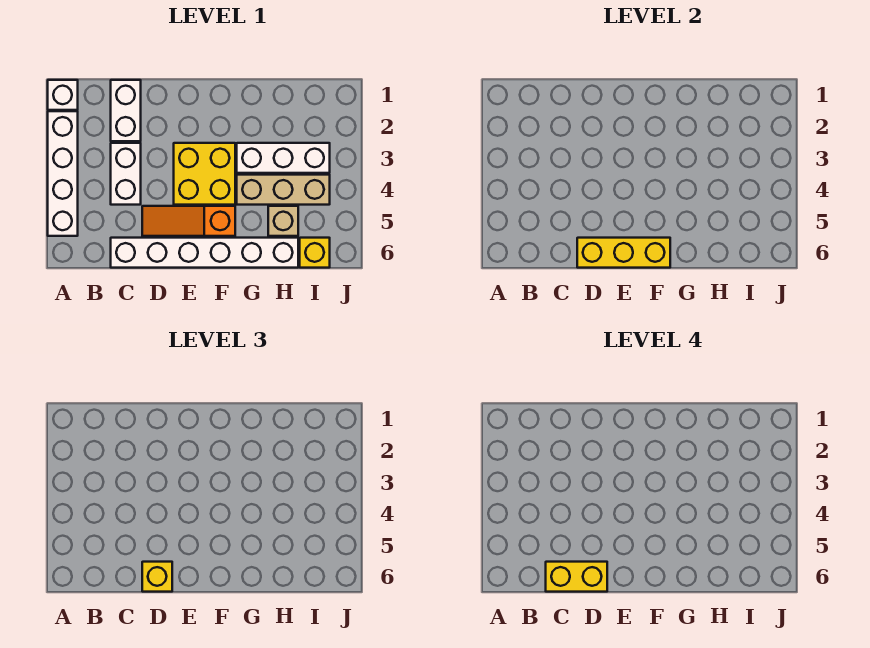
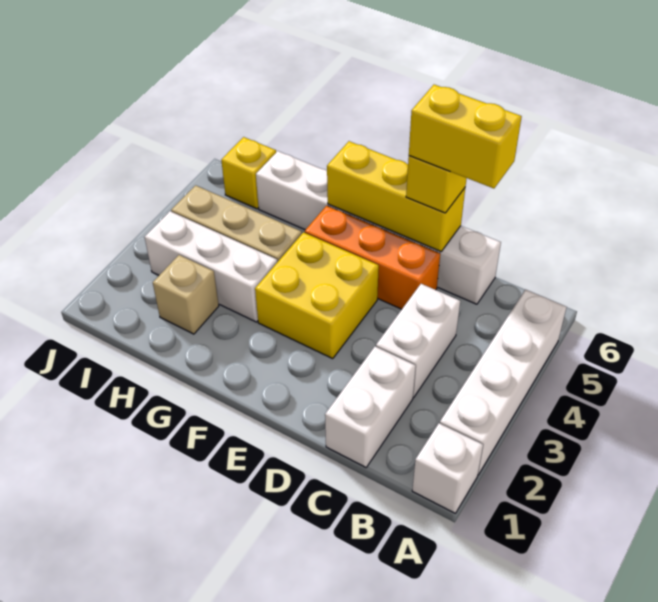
orange 1x3 slope [142,206,235,236] -> orange 1x3 brick [305,206,440,309]
tan 1x1 brick [268,206,298,236] -> tan 1x1 brick moved to [153,255,219,334]

